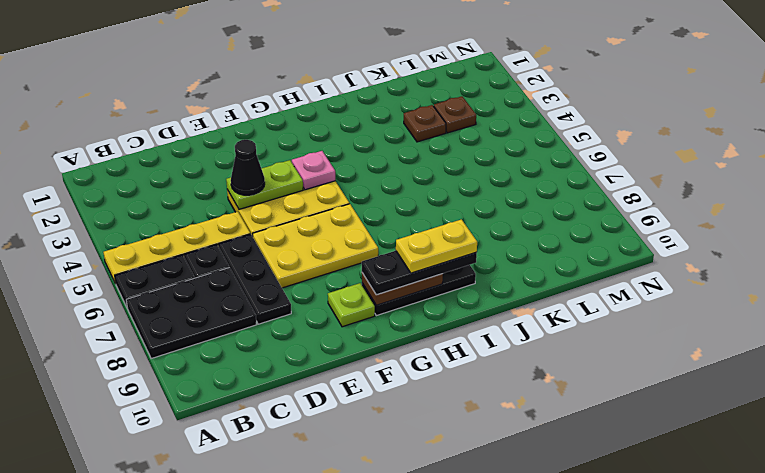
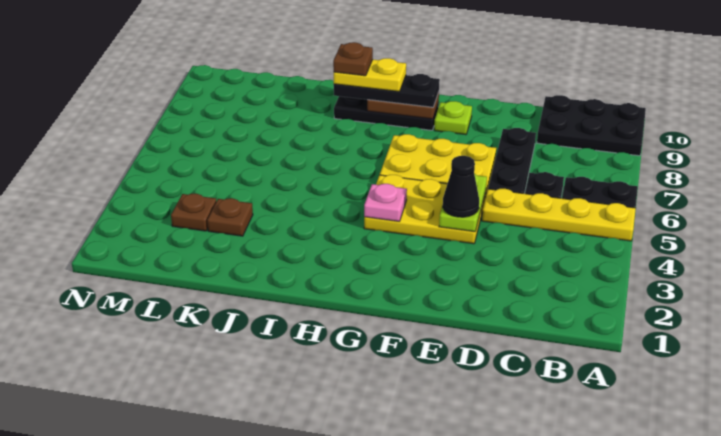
black 2x3 plate [126,267,257,359] -> black 2x3 plate moved to [537,95,646,156]
lime 1x2 plate [226,160,303,209] -> lime 1x2 plate turned to [439,174,487,232]
none -> brown 1x1 plate [333,42,373,76]

